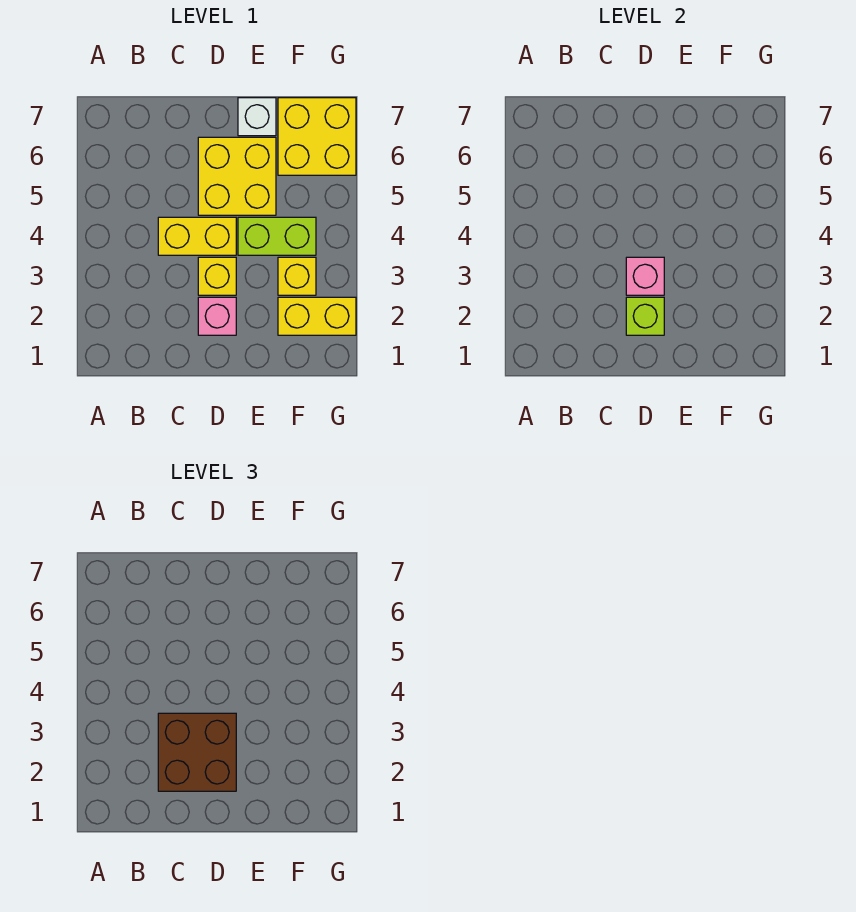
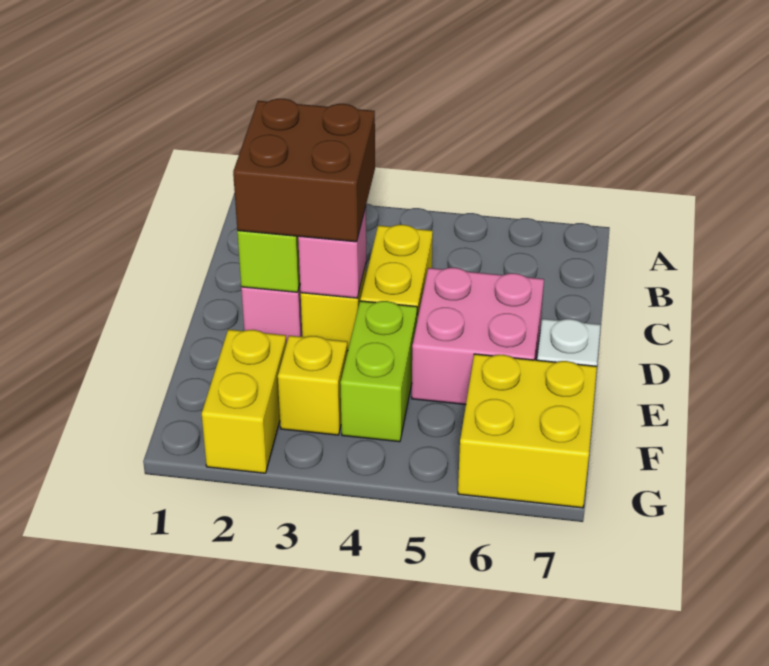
yellow 2x2 brick [198,137,276,215] -> pink 2x2 brick [412,268,544,405]

